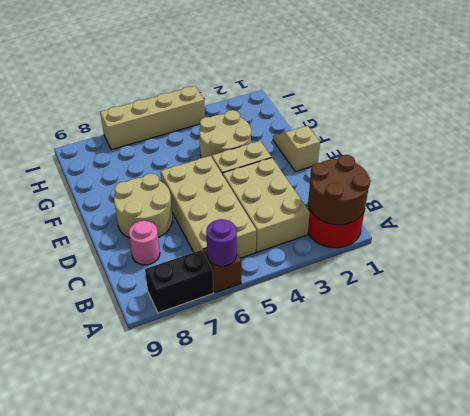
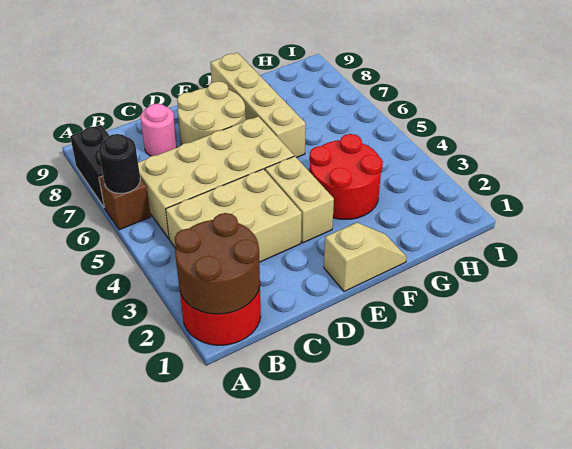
purple 1x1 round brick [206,219,237,266] -> black 1x1 round brick [99,134,140,193]
tan 2x2 round brick [199,110,251,158] -> red 2x2 round brick [309,134,383,219]
tan 1x4 brick [100,86,205,150] -> tan 1x4 brick moved to [210,53,306,158]

